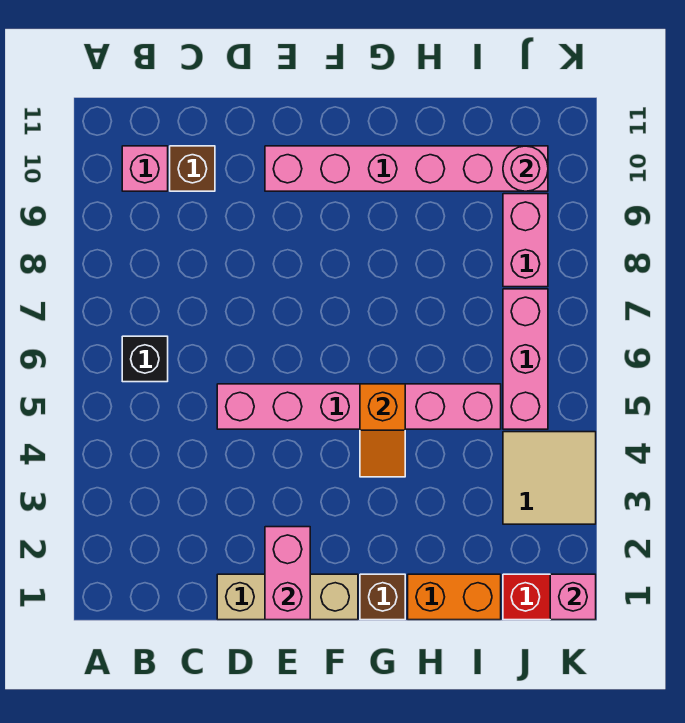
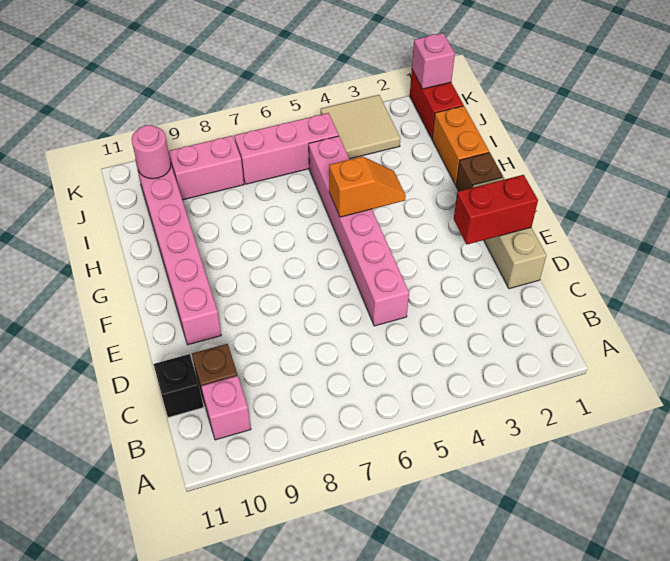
black 1x1 brick [122,336,168,382] -> black 1x1 brick moved to [154,354,203,418]
pink 1x2 brick [265,527,310,620] -> red 1x2 brick [454,175,538,244]

